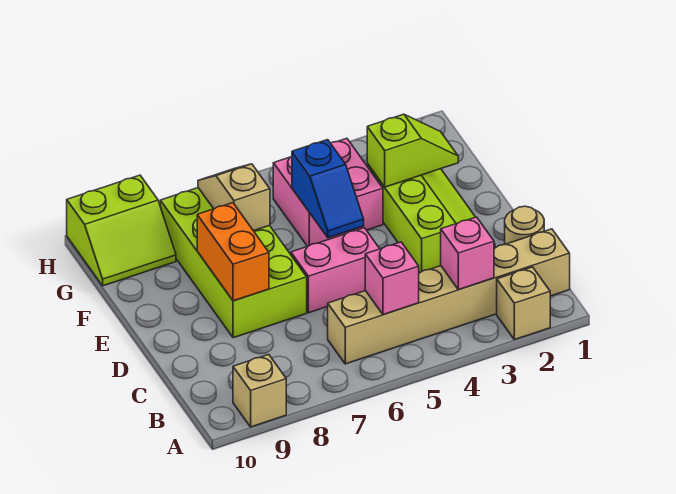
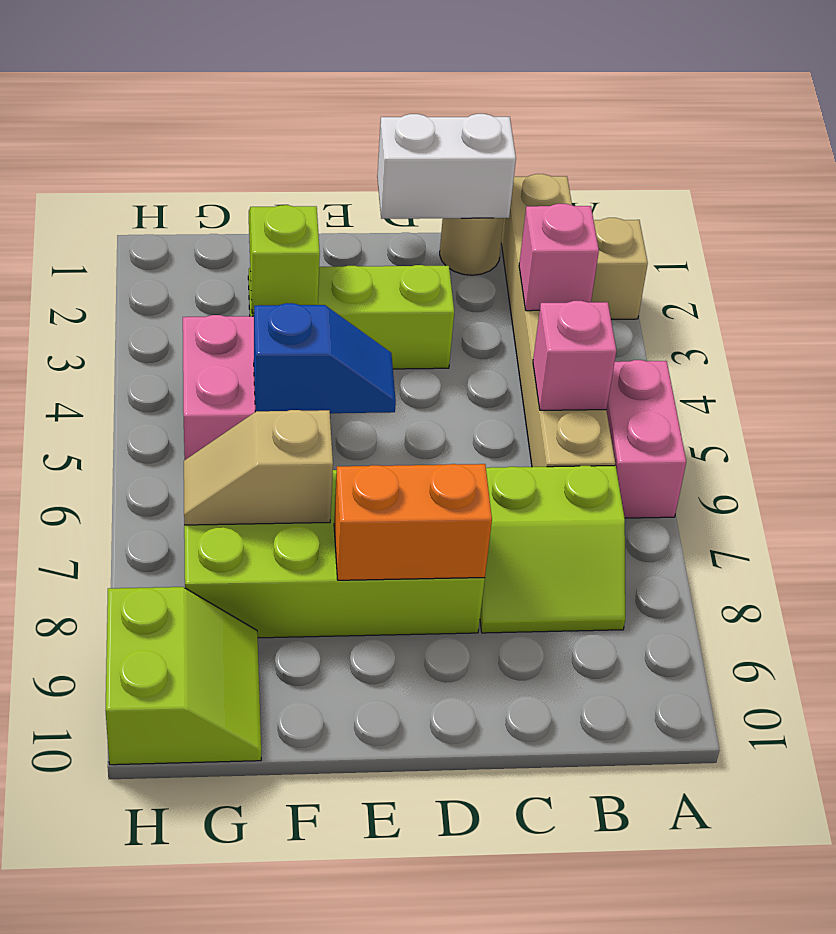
tan 1x1 brick [233,354,286,427] -> none
none -> lime 2x2 slope [480,466,625,633]
none -> white 1x2 brick [377,114,516,219]
pink 1x2 brick [291,228,380,313] -> pink 1x2 brick moved to [607,360,686,518]

